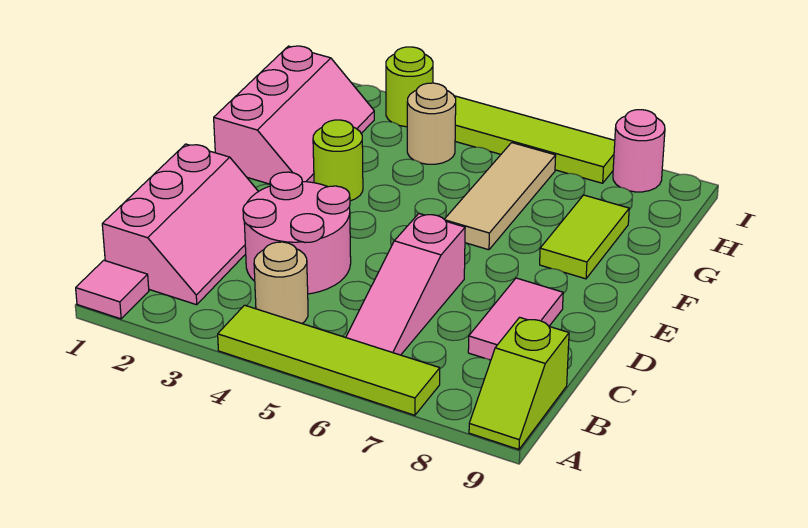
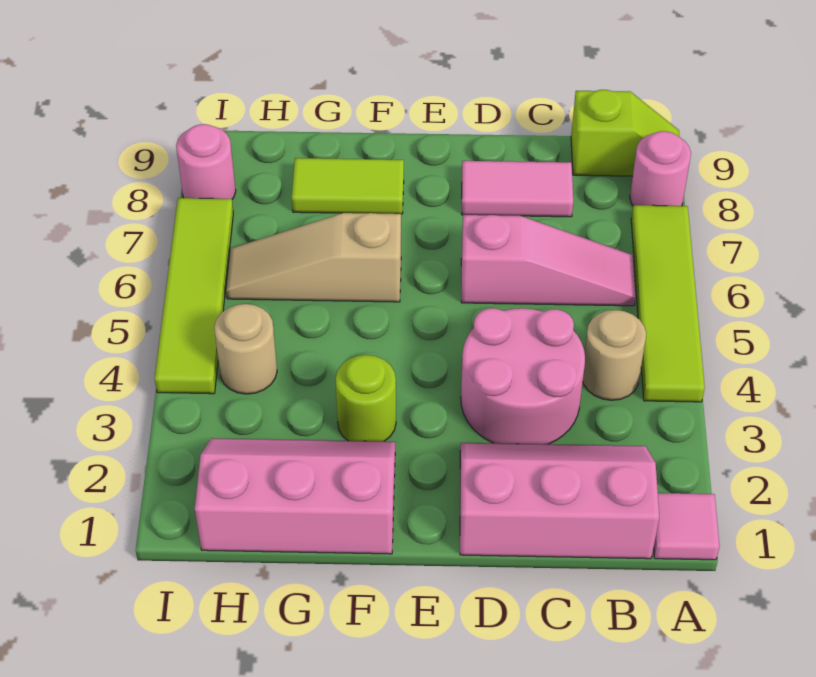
none -> pink 1x1 round brick [630,131,691,206]
tan 1x3 tile [444,143,556,250] -> tan 1x3 slope [226,213,401,302]
lime 1x1 round brick [386,47,433,127] -> none

